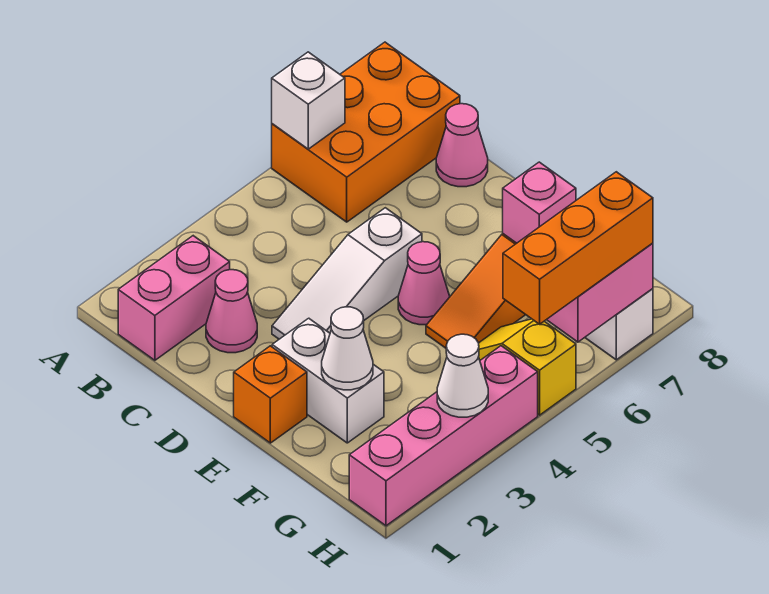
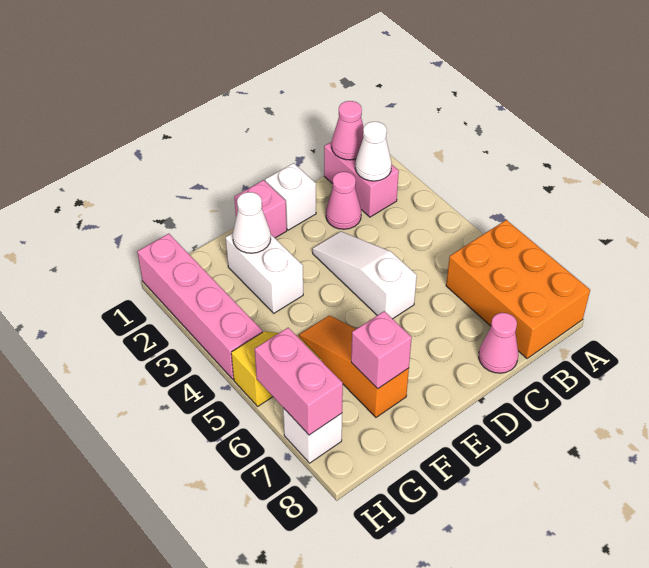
white 1x1 brick [272,52,345,149] -> white 1x1 brick moved to [265,163,316,230]
orange 1x1 brick [234,346,307,443] -> pink 1x1 brick [234,180,287,238]
white 1x2 brick [272,318,384,443] -> white 1x2 brick turned to [226,233,303,313]
pink 1x1 cone [398,242,450,325] -> pink 1x1 cone moved to [332,101,364,160]
white 1x1 cone [437,334,488,417] -> white 1x1 cone moved to [355,122,392,181]
orange 1x3 brick [503,172,653,324] -> none

